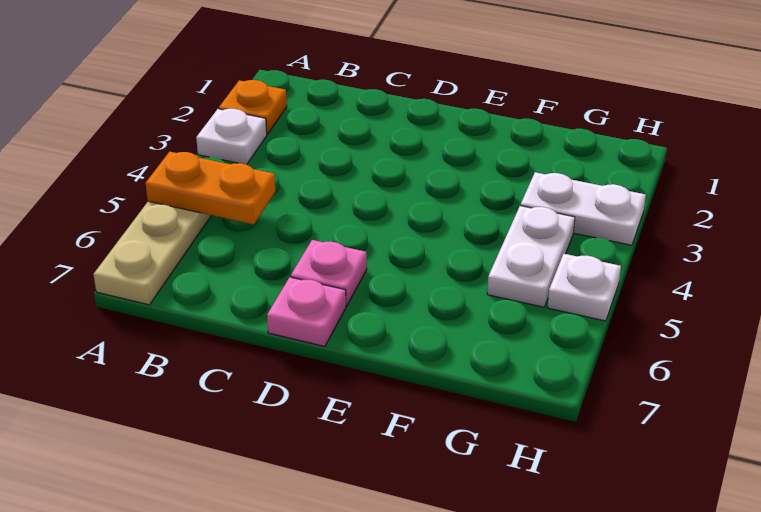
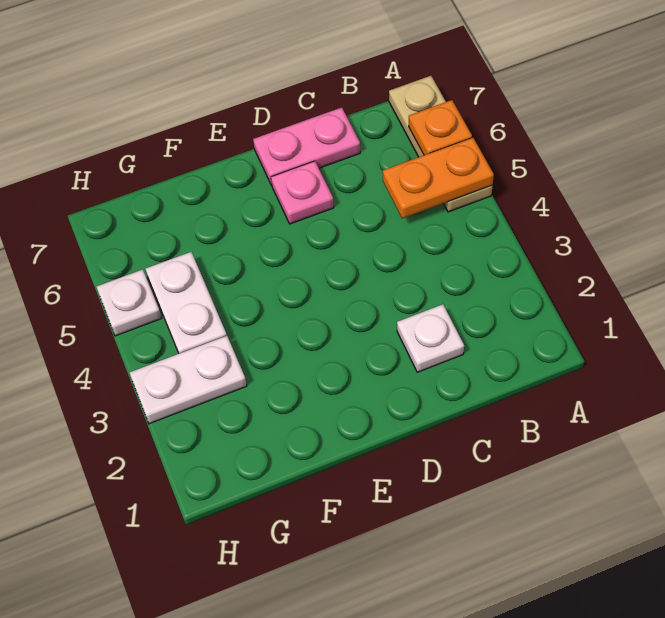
orange 1x1 plate [219,80,287,134] -> orange 1x1 plate moved to [409,100,472,155]
white 1x1 plate [196,109,267,164] -> white 1x1 plate moved to [397,304,464,372]
pink 1x1 plate [267,277,346,346] -> pink 1x2 plate [253,107,360,185]

